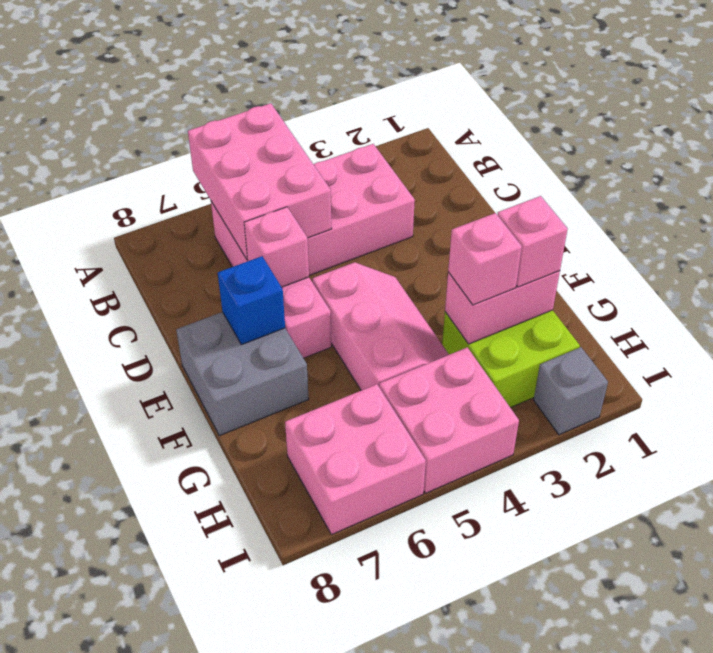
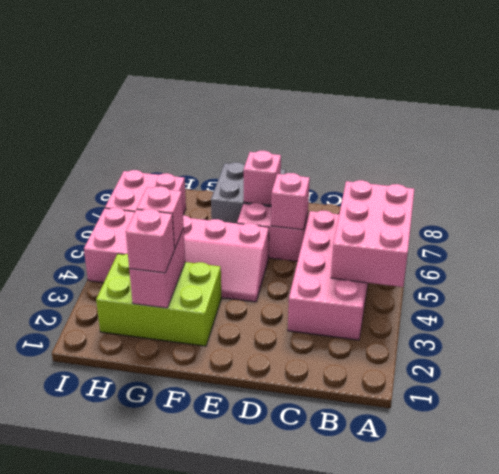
pink 2x3 brick [188,103,332,260] -> pink 2x3 brick turned to [331,180,414,287]
blue 1x1 brick [218,256,285,345] -> pink 1x1 brick [244,151,281,205]
lime 2x2 brick [442,310,580,408] -> lime 2x3 brick [96,254,221,346]
grey 1x1 brick [534,347,608,435] -> none

